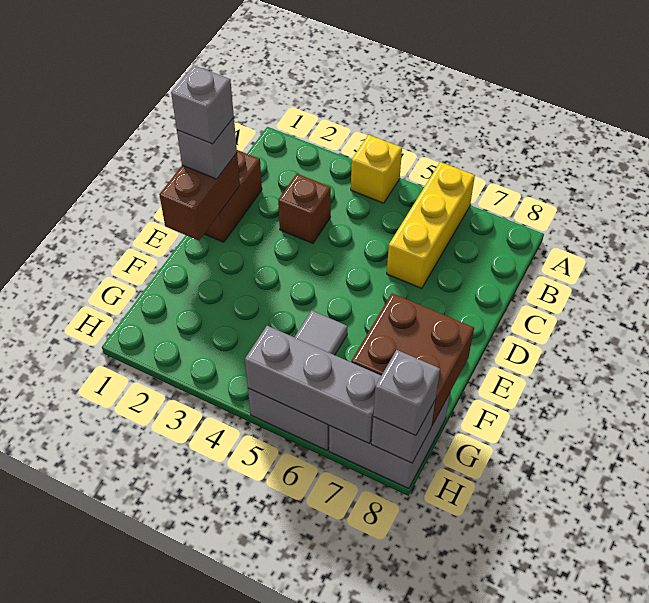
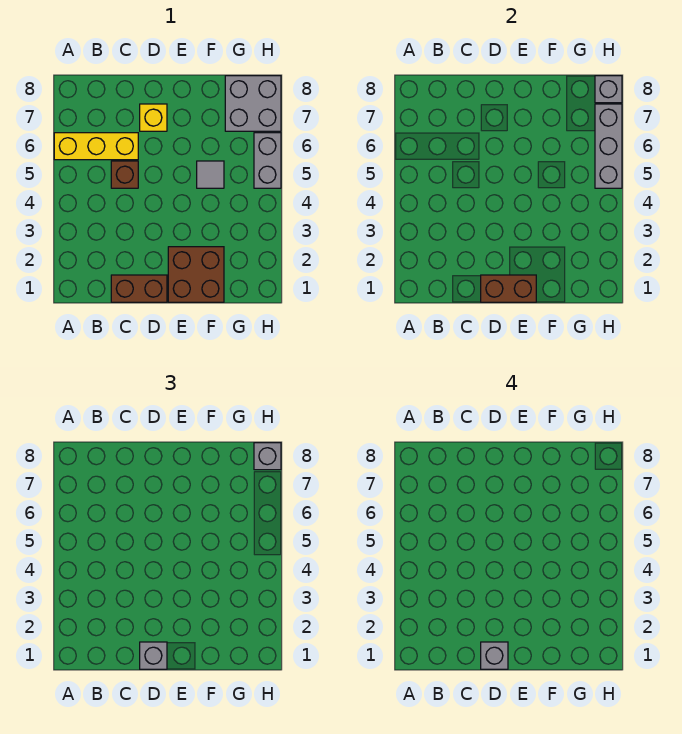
yellow 1x1 brick [351,135,402,203] -> yellow 1x1 brick moved to [140,104,167,131]
brown 1x1 brick [278,174,331,243] -> brown 1x1 brick moved to [111,161,138,188]
brown 2x2 brick [351,293,474,425] -> brown 2x2 brick moved to [168,247,224,302]

